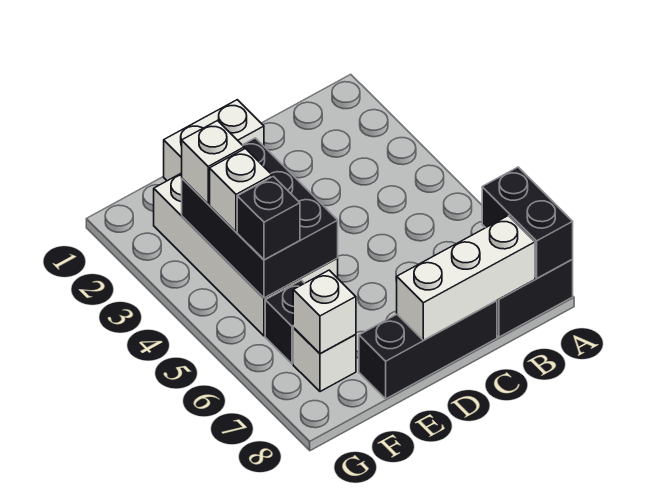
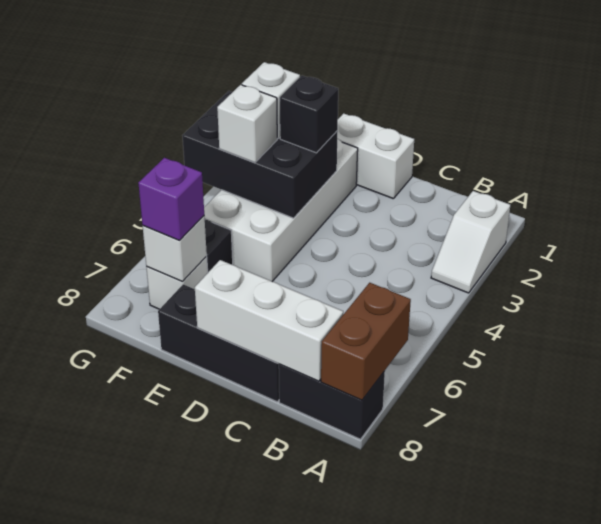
none -> white 1x2 slope [431,191,510,293]
black 1x2 brick [482,167,573,278] -> brown 1x2 brick [321,283,411,400]
black 2x3 brick [182,138,338,298] -> black 2x3 brick turned to [182,91,338,218]
black 1x1 brick [237,176,300,260] -> black 1x1 brick moved to [280,76,338,153]
none -> purple 1x1 brick [138,158,204,240]

